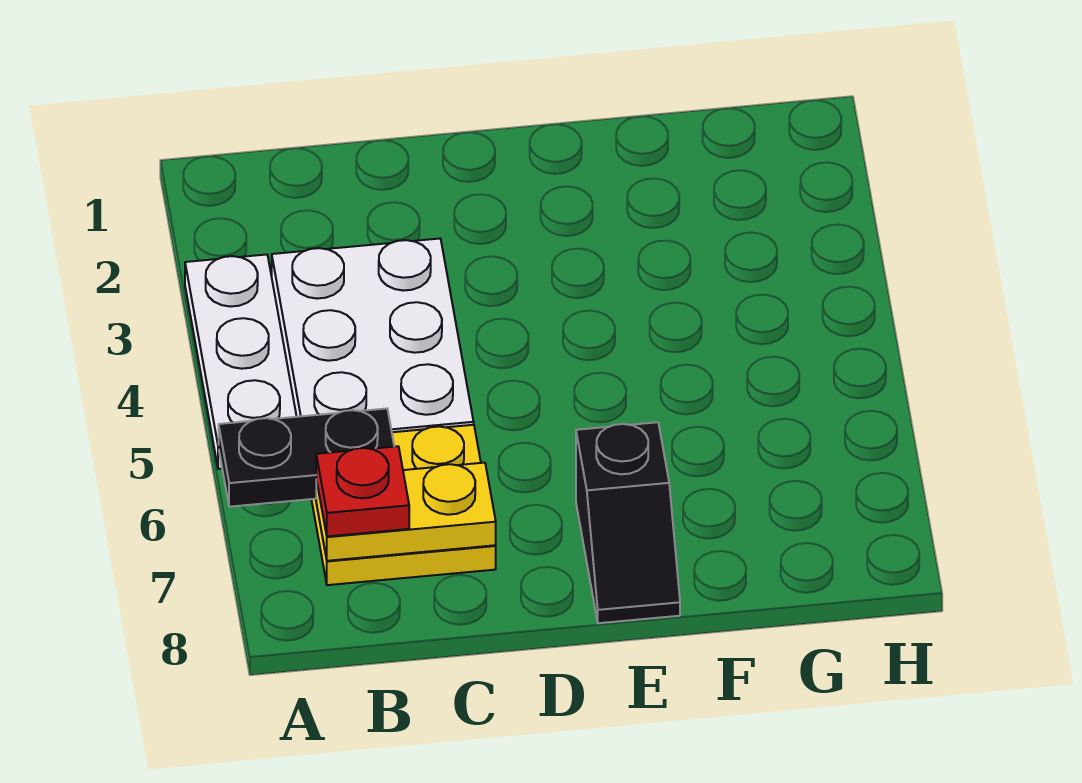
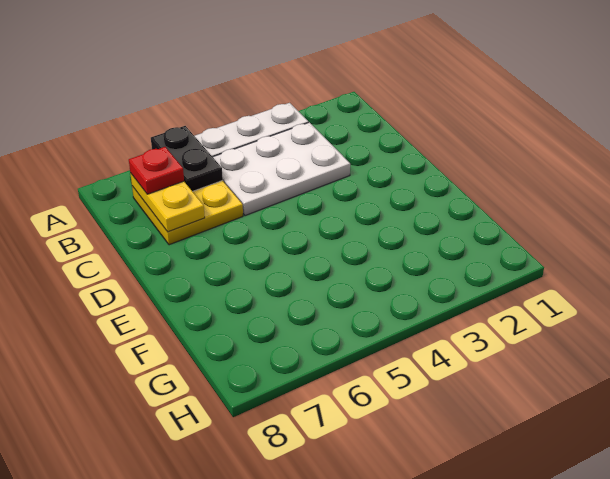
black 1x2 slope [576,422,680,623] -> none

